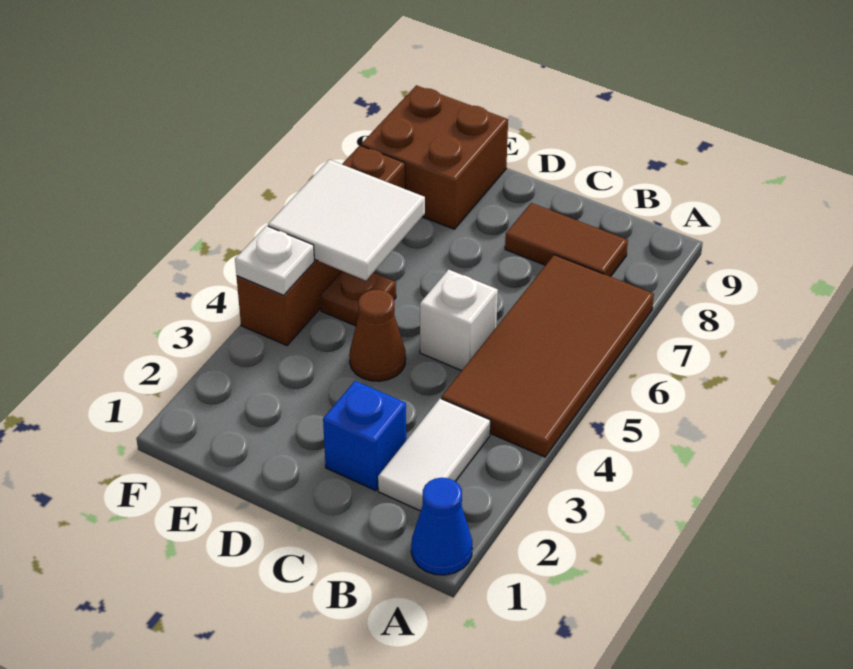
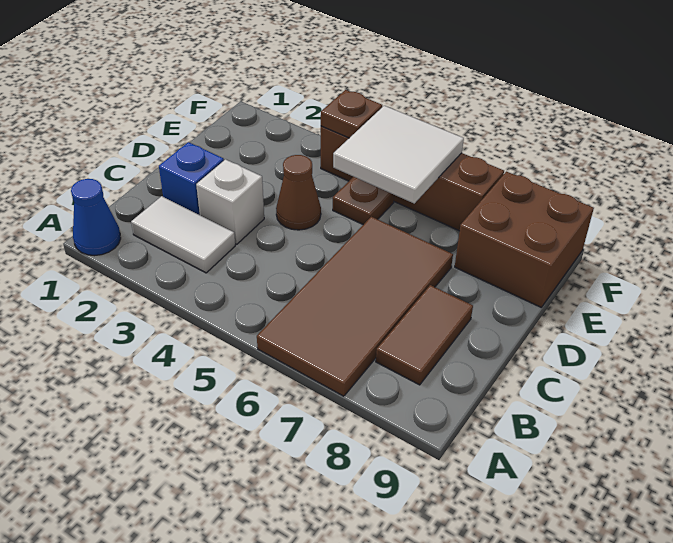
brown 2x4 tile [441,255,654,457] -> brown 2x4 tile turned to [257,217,453,396]
white 1x1 brick [420,270,498,371] -> white 1x1 brick moved to [196,159,264,244]
white 1x1 plate [235,226,314,295] -> brown 1x1 plate [321,90,382,138]

